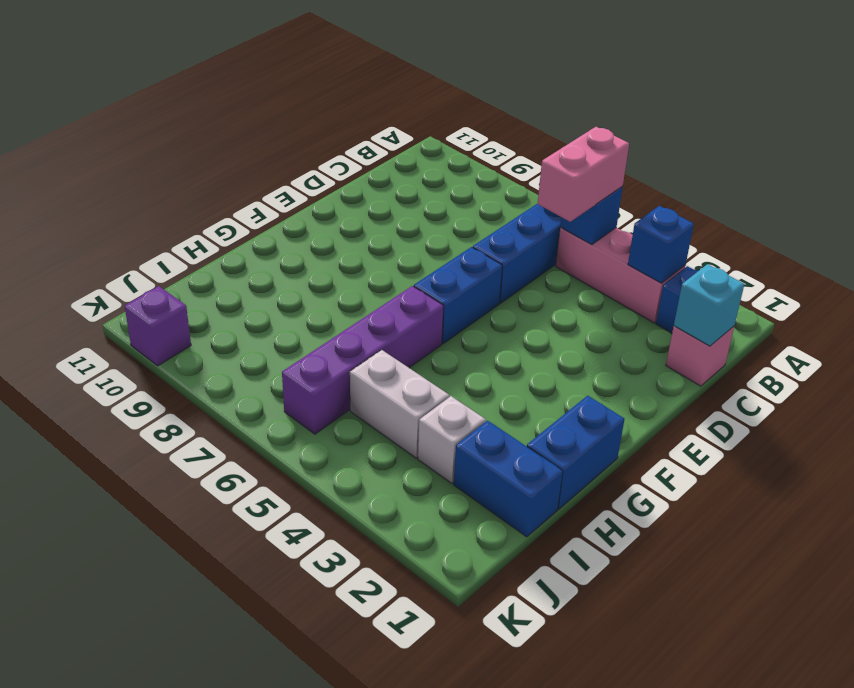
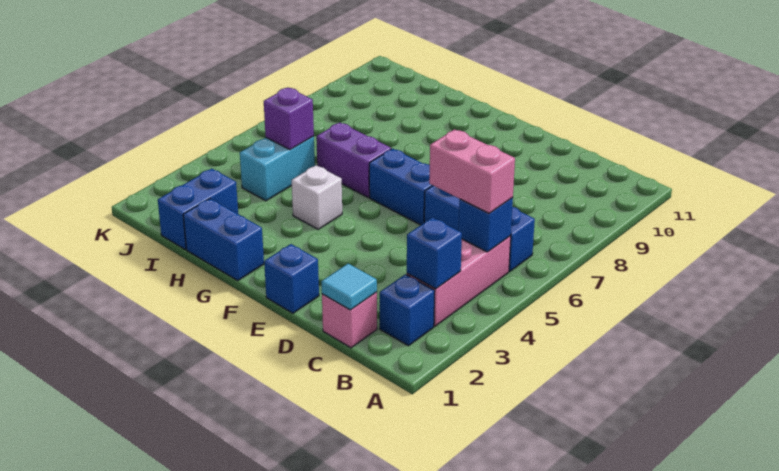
cyan 1x1 brick [674,264,744,346] -> cyan 1x1 tile [321,264,377,310]
none -> blue 1x1 brick [264,244,319,313]
purple 1x4 brick [282,286,443,434] -> purple 1x2 brick [316,122,391,197]
white 1x1 brick [418,396,486,483] -> white 1x1 brick moved to [292,165,342,229]
white 1x2 brick [350,350,449,458] -> cyan 1x2 brick [240,136,315,201]
purple 1x1 brick [125,286,191,366] -> purple 1x1 brick moved to [264,88,314,150]

